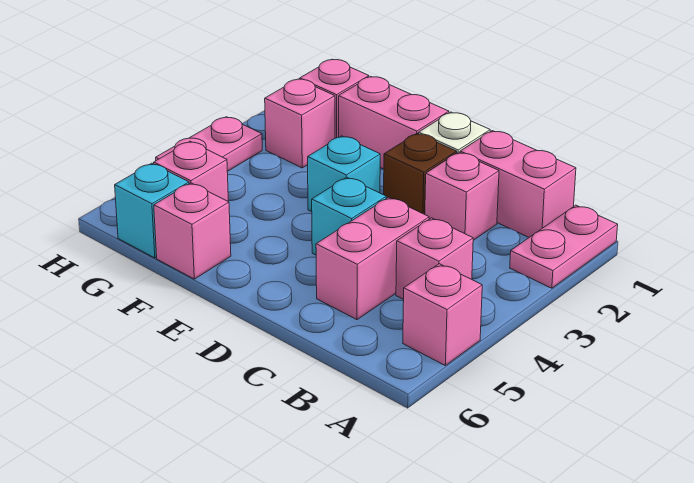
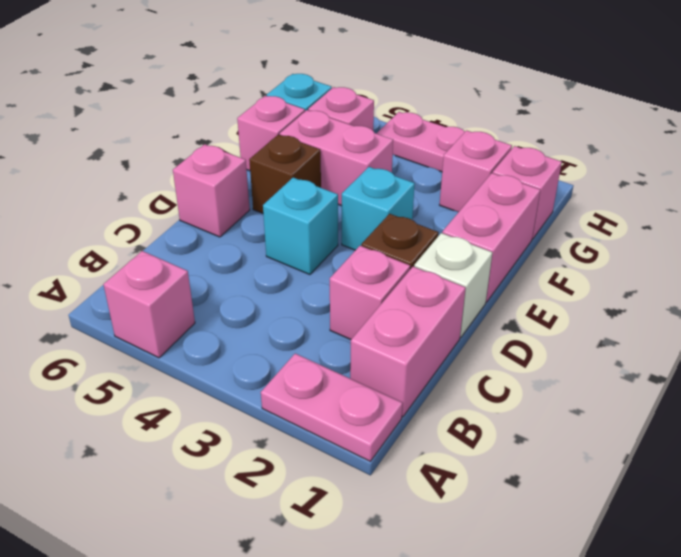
pink 1x1 brick [396,218,473,299] -> pink 1x1 brick moved to [173,144,250,237]
pink 1x2 brick [316,197,429,320] -> pink 1x2 brick moved to [280,110,393,206]
none -> brown 1x1 brick [249,134,321,213]

